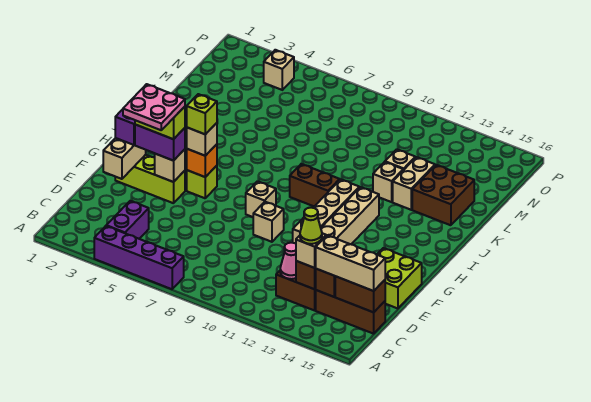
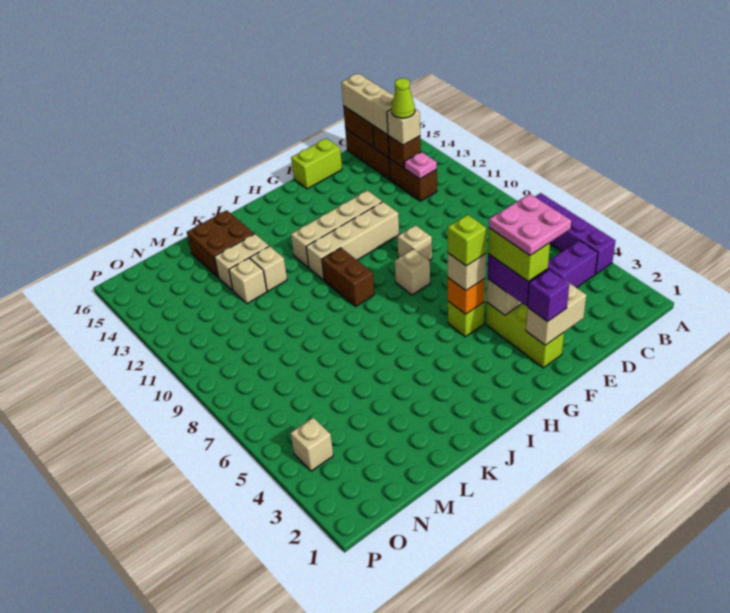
pink 1x1 cone [280,243,296,279] -> pink 1x1 plate [405,152,437,179]
lime 2x2 brick [377,248,422,308] -> lime 1x2 brick [291,138,342,189]

